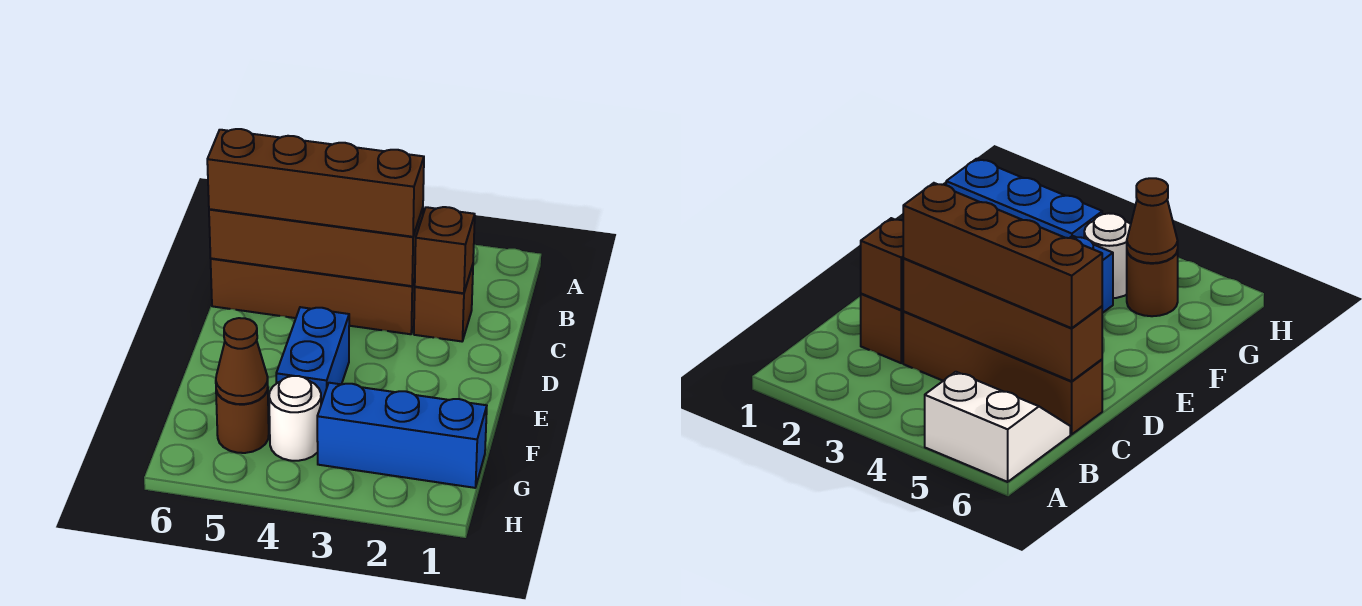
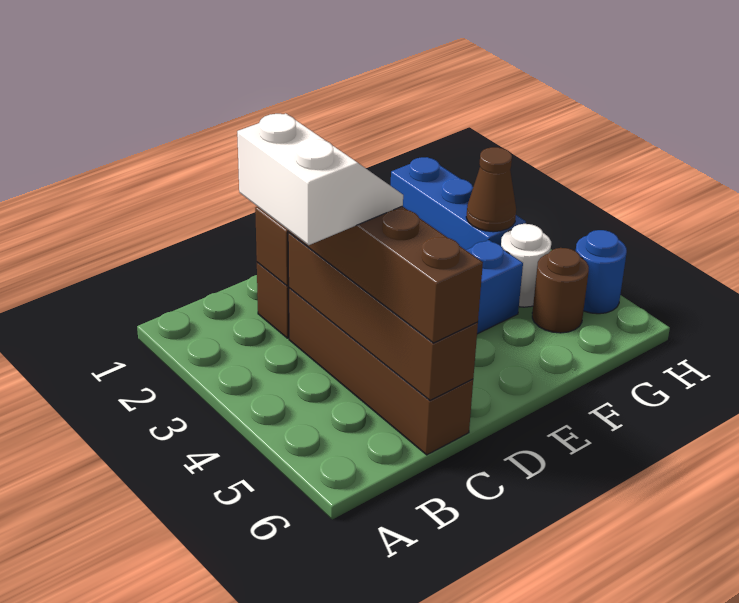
white 2x2 slope [925,372,1070,482] -> white 2x2 slope moved to [237,114,403,245]
brown 1x1 cone [216,318,268,404] -> brown 1x1 cone moved to [466,147,516,232]
none -> blue 1x1 round brick [576,230,627,314]

